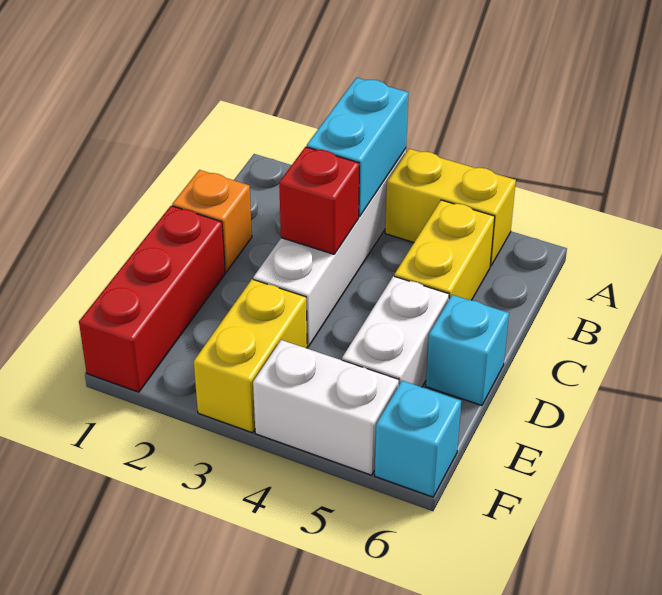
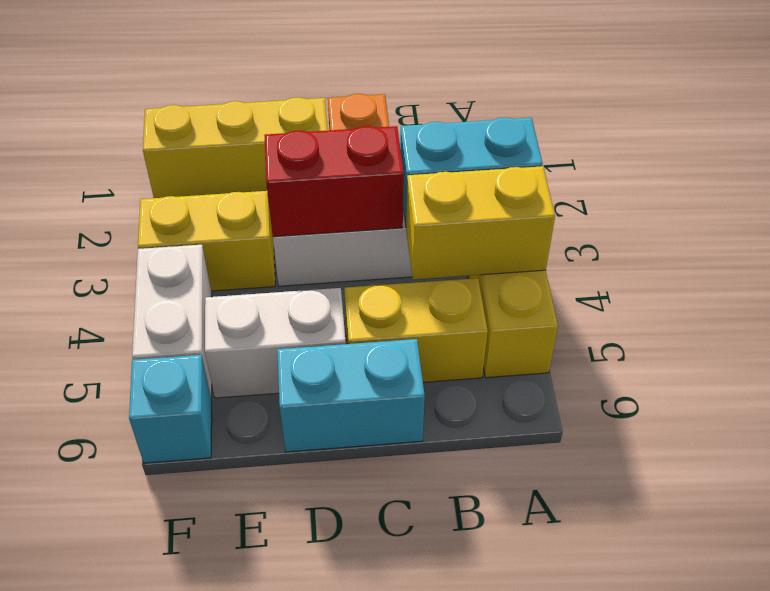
none -> yellow 1x2 brick [406,166,555,280]
red 1x1 brick [279,147,359,254] -> red 1x2 brick [264,126,404,237]
red 1x3 brick [79,206,225,392] -> yellow 1x3 brick [143,97,328,198]
cyan 1x1 brick [426,295,509,406] -> cyan 1x2 brick [277,339,425,452]

